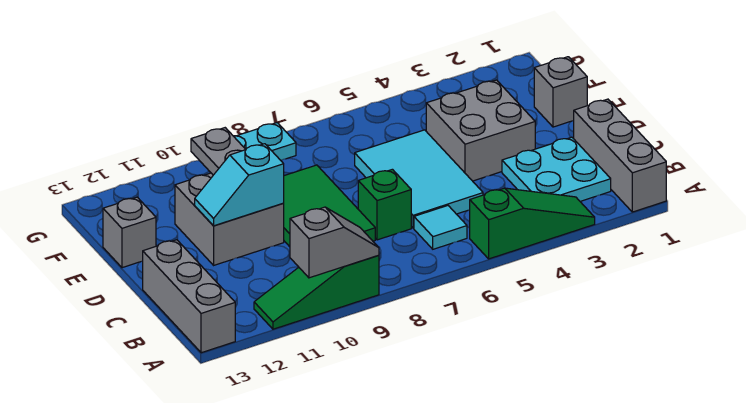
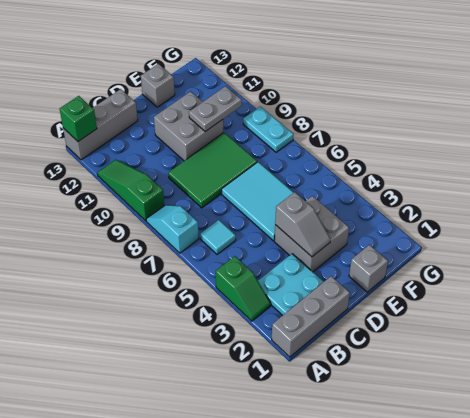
green 1x3 slope [470,188,595,259] -> green 1x2 slope [216,256,271,321]
grey 1x2 slope [290,207,379,278] -> grey 1x2 slope moved to [275,192,331,257]
cyan 2x3 tile [355,130,483,228] -> cyan 2x3 tile turned to [222,162,294,241]
green 1x1 brick [358,169,411,240] -> green 1x1 brick moved to [60,96,97,141]
cyan 1x2 slope [195,144,284,226] -> cyan 1x2 slope moved to [146,205,199,253]

